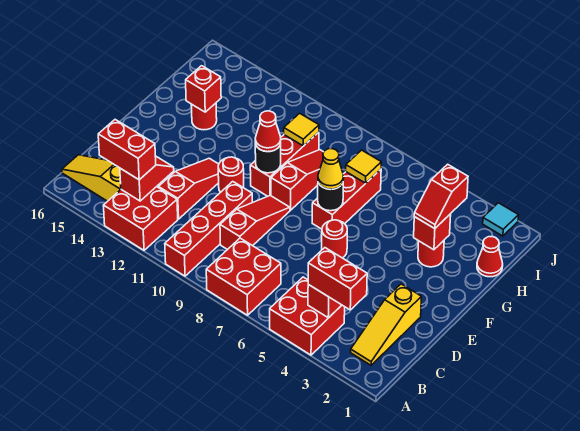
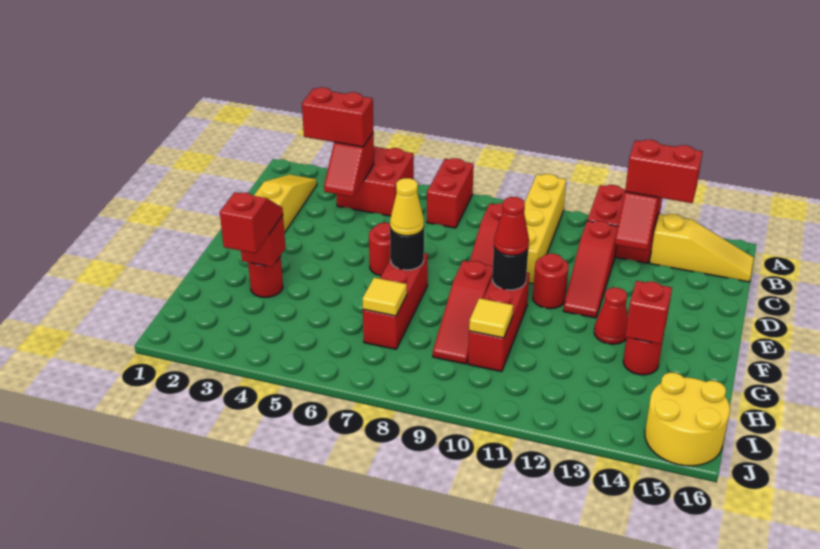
red 2x2 brick [206,238,281,315] -> red 1x2 brick [427,158,474,228]
red 1x4 brick [165,182,252,276] -> yellow 1x4 brick [524,174,566,284]
red 1x1 cone [477,236,503,277] -> red 1x1 cone moved to [594,288,628,344]
none -> yellow 2x2 round brick [645,373,730,466]
cyan 1x1 tile [483,203,519,236] -> none

